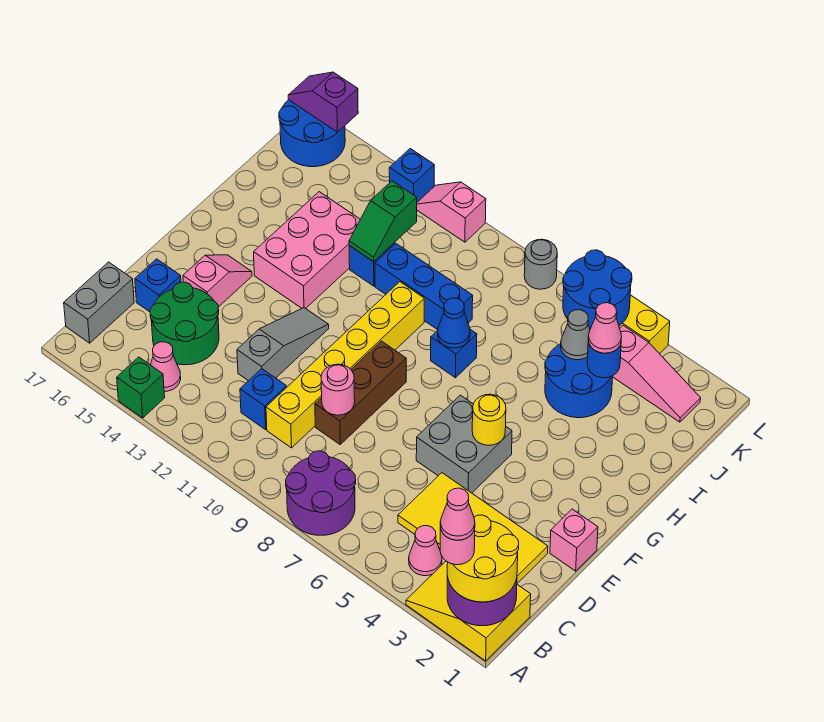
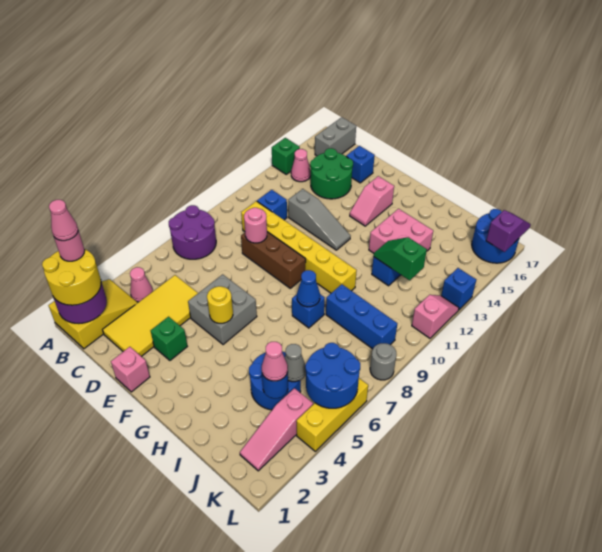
grey 1x2 brick [64,262,134,343] -> grey 1x2 brick turned to [315,117,356,156]
none -> green 1x1 brick [150,317,187,360]
pink 1x2 slope [183,255,252,307] -> pink 1x2 slope turned to [350,176,394,226]
pink 2x3 brick [254,192,360,308] -> pink 2x2 brick [369,209,433,253]
blue 1x3 brick [375,244,473,330] -> blue 1x3 brick turned to [326,284,397,349]

